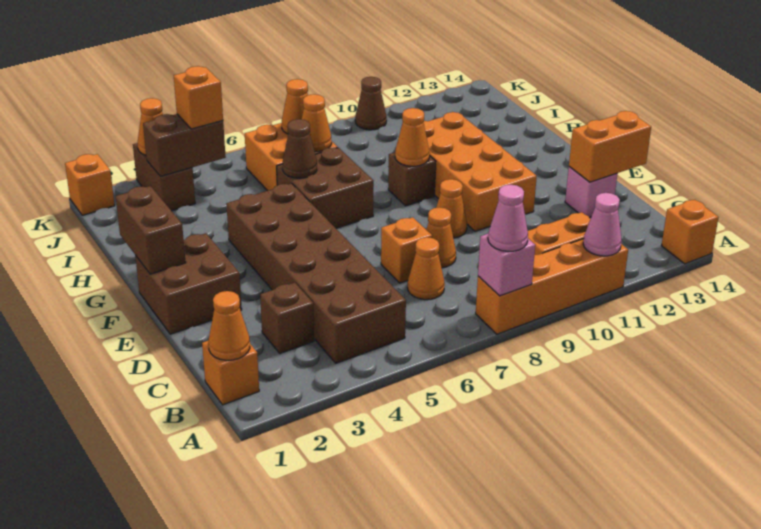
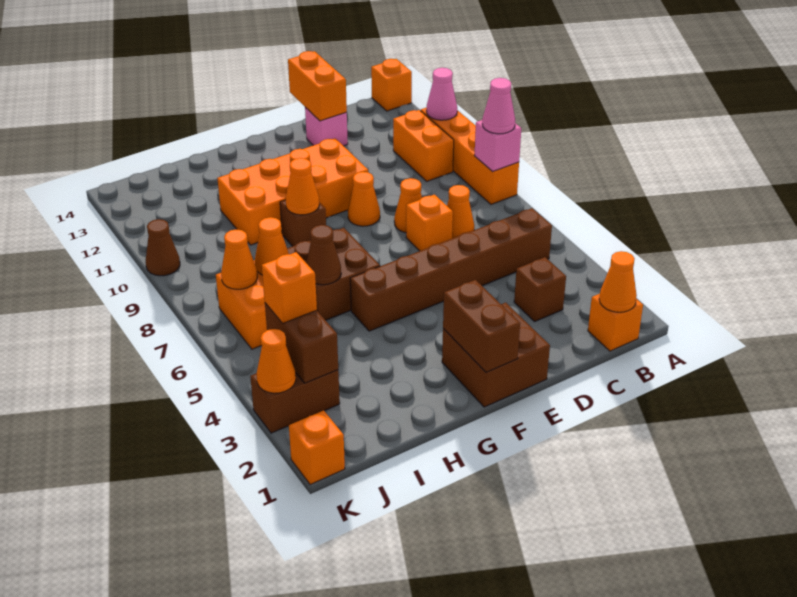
brown 2x6 brick [226,184,406,363] -> brown 1x6 brick [350,208,552,331]
brown 1x2 brick [116,186,186,274] -> brown 1x2 brick turned to [443,280,520,372]

